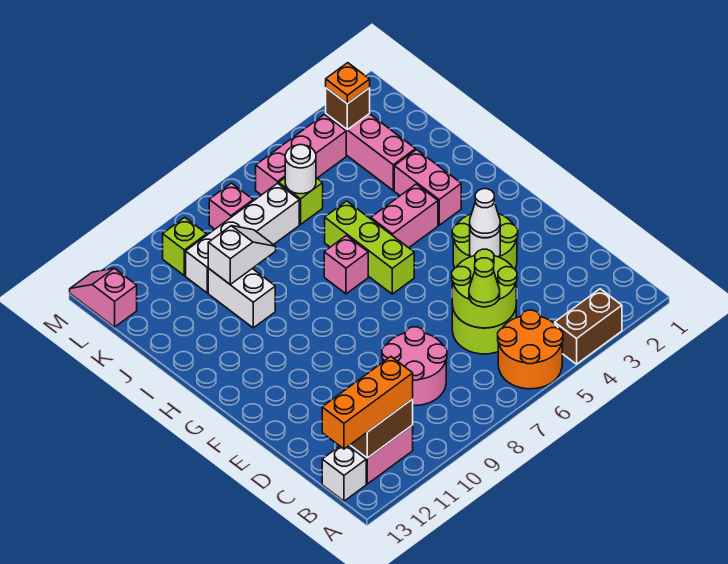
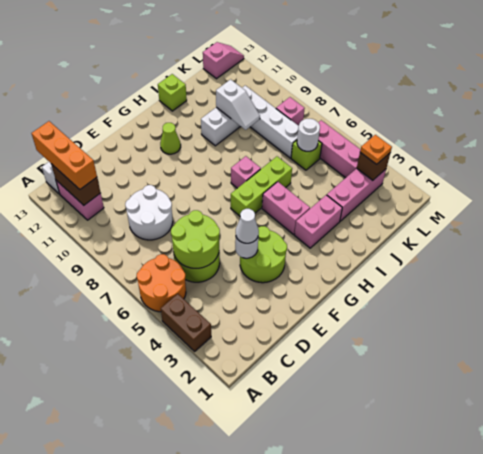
lime 1x1 cone [469,258,500,307] -> lime 1x1 cone moved to [160,123,181,154]
pink 2x2 round brick [382,327,447,406] -> white 2x2 round brick [125,185,173,240]
lime 1x1 brick [163,217,207,276] -> lime 1x1 brick moved to [158,74,187,111]

